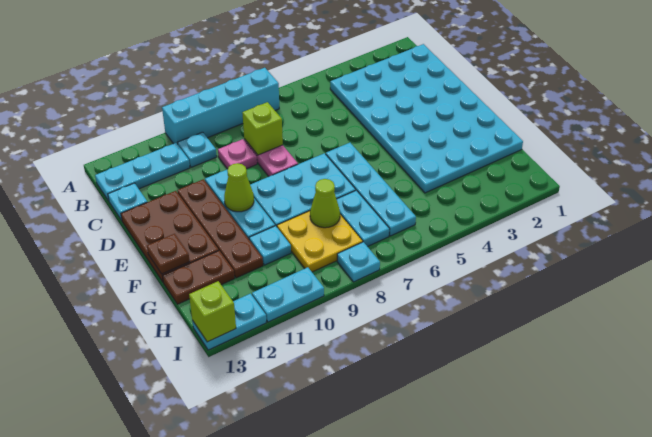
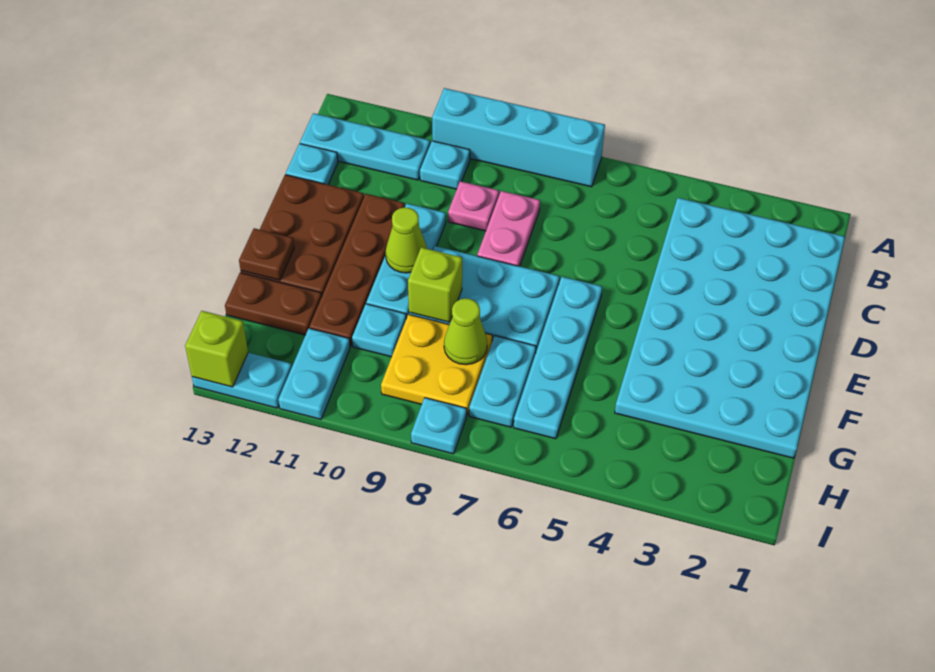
lime 1x1 brick [242,102,283,155] -> lime 1x1 brick moved to [408,247,462,322]
cyan 1x2 plate [252,267,324,322] -> cyan 1x2 plate turned to [279,328,350,419]

